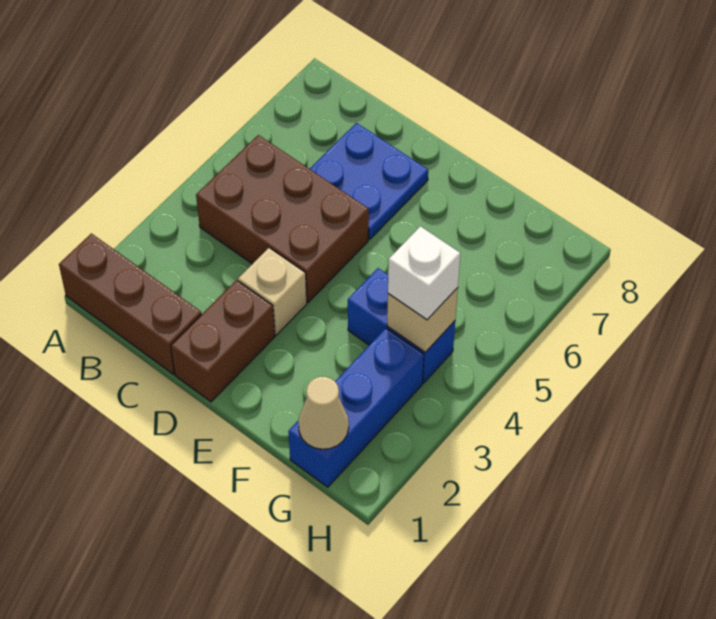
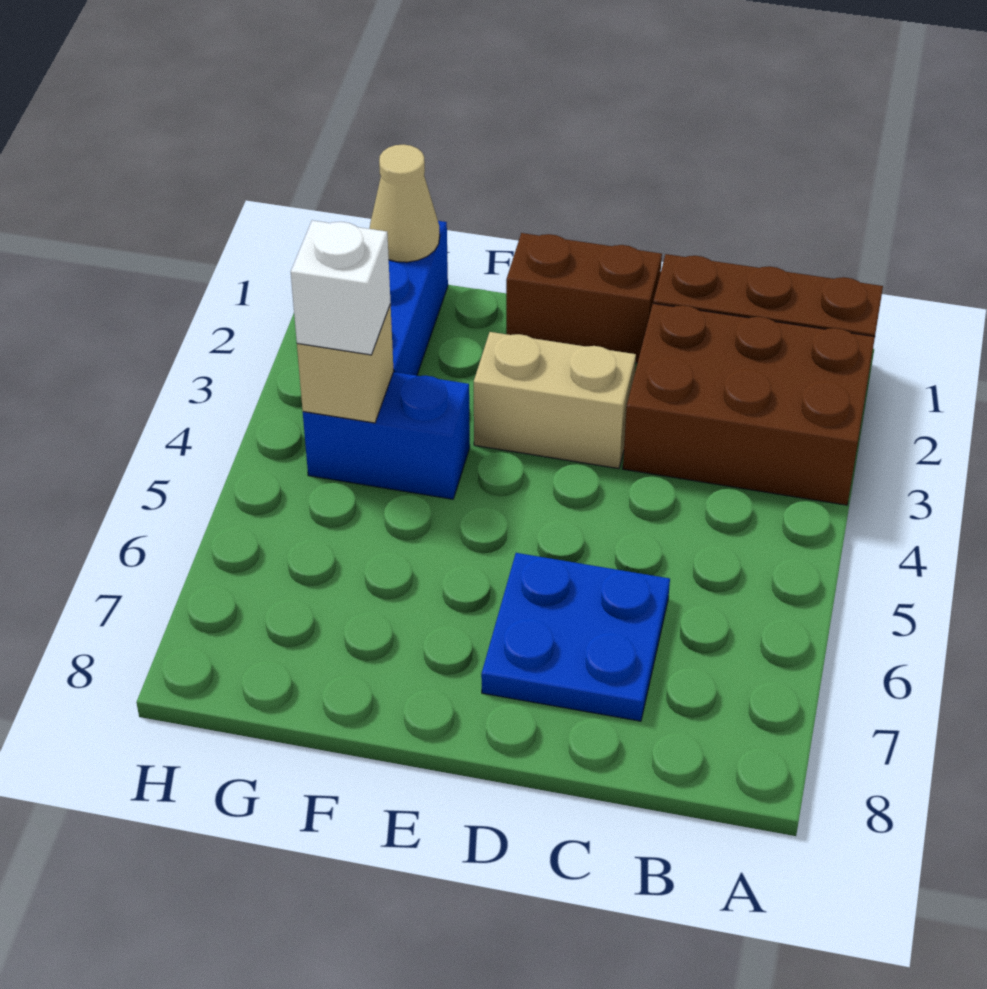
brown 2x3 brick [196,135,369,302] -> brown 2x3 brick moved to [623,303,875,505]
brown 1x2 brick [171,280,275,402] -> brown 1x2 brick turned to [506,233,662,363]
tan 1x1 brick [238,248,307,335] -> tan 1x2 brick [474,332,636,469]

